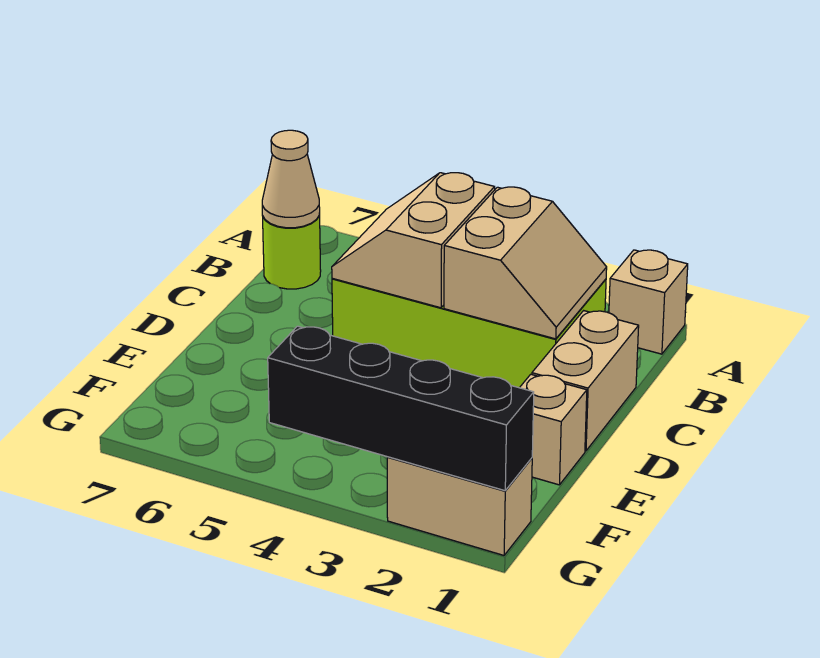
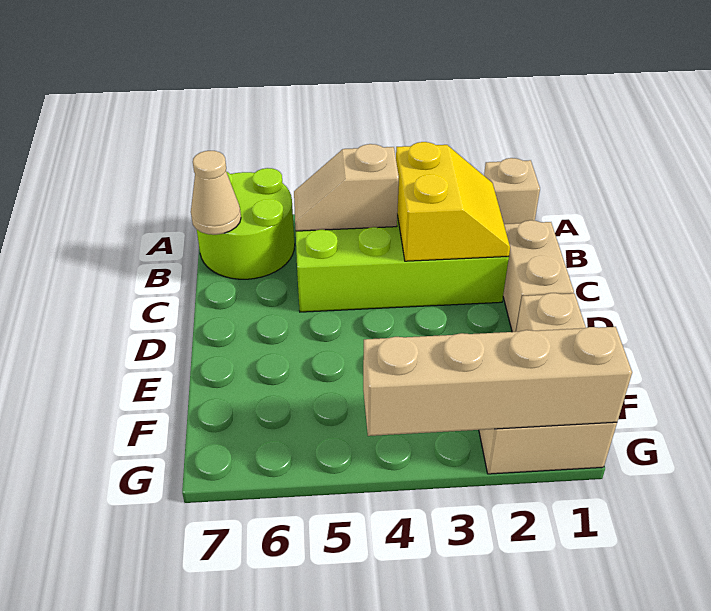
tan 2x2 slope [444,187,607,339] -> yellow 2x2 slope [396,142,510,261]
tan 2x2 slope [332,173,495,308] -> tan 1x2 slope [294,144,399,231]
lime 1x1 round brick [263,213,321,289] -> lime 2x2 round brick [197,168,295,279]
black 1x4 brick [268,326,534,491] -> tan 1x4 brick [363,327,632,436]

